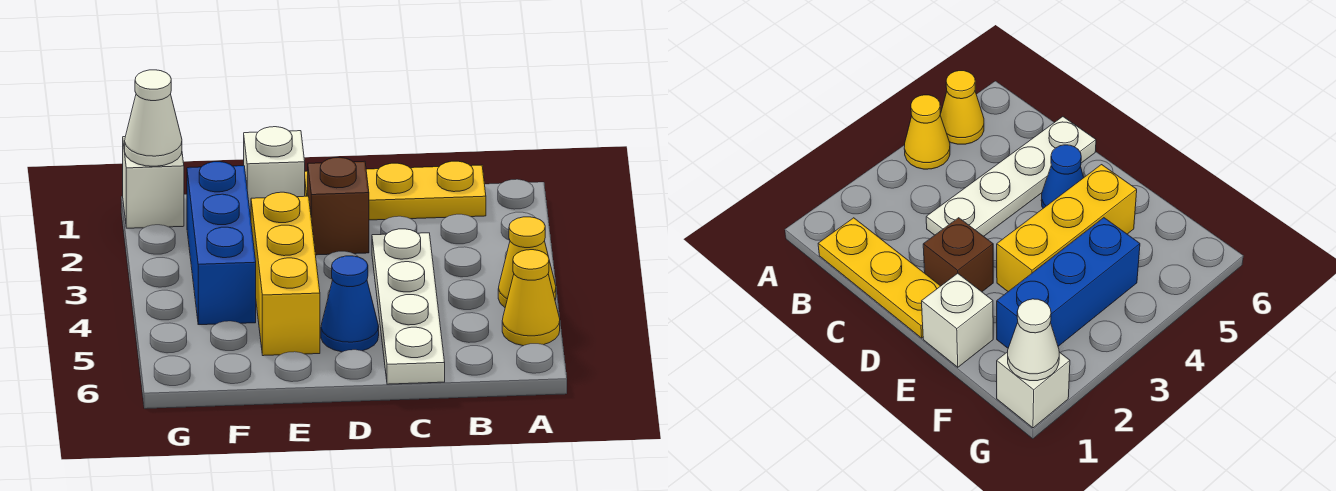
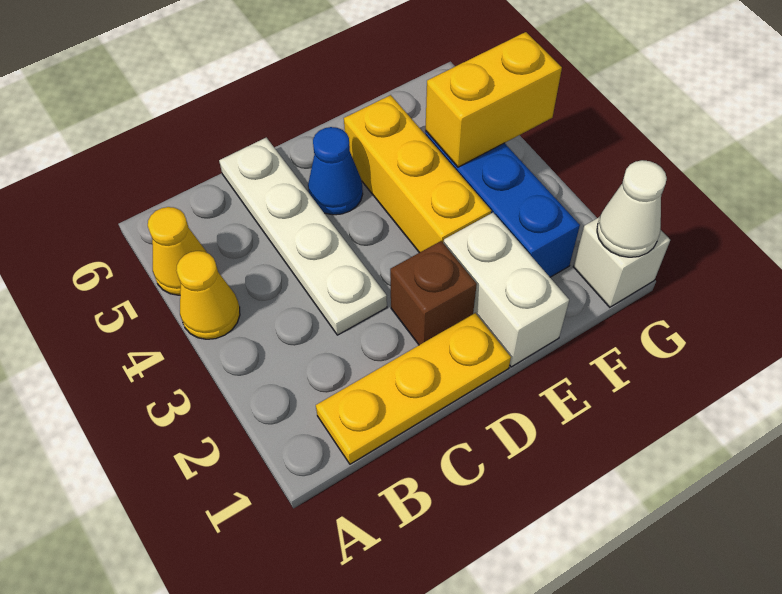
white 1x1 brick [244,127,305,218] -> white 1x2 brick [444,213,569,367]
none -> yellow 1x2 brick [425,32,562,167]

